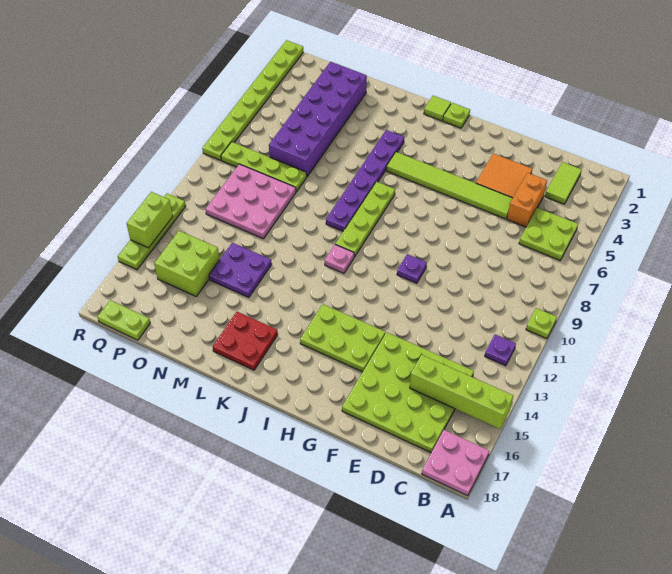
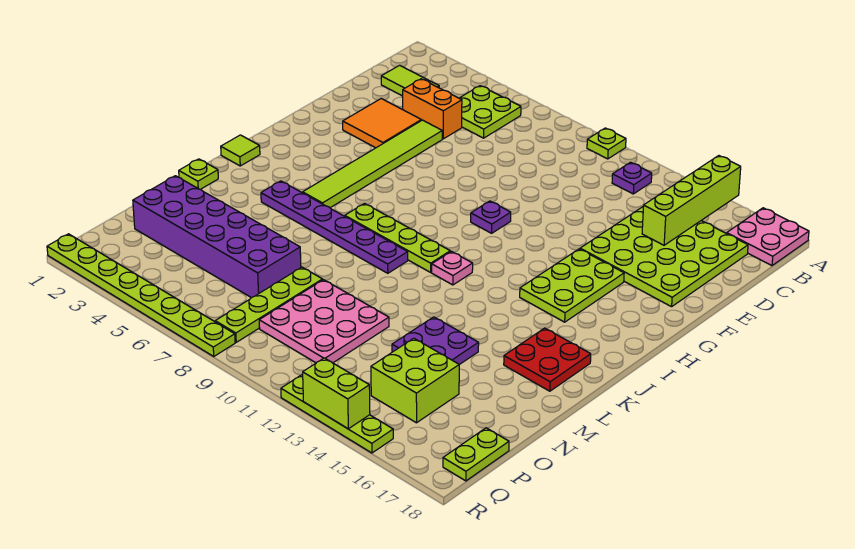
lime 1x1 plate [443,103,470,128] -> lime 1x1 plate moved to [179,159,218,189]

